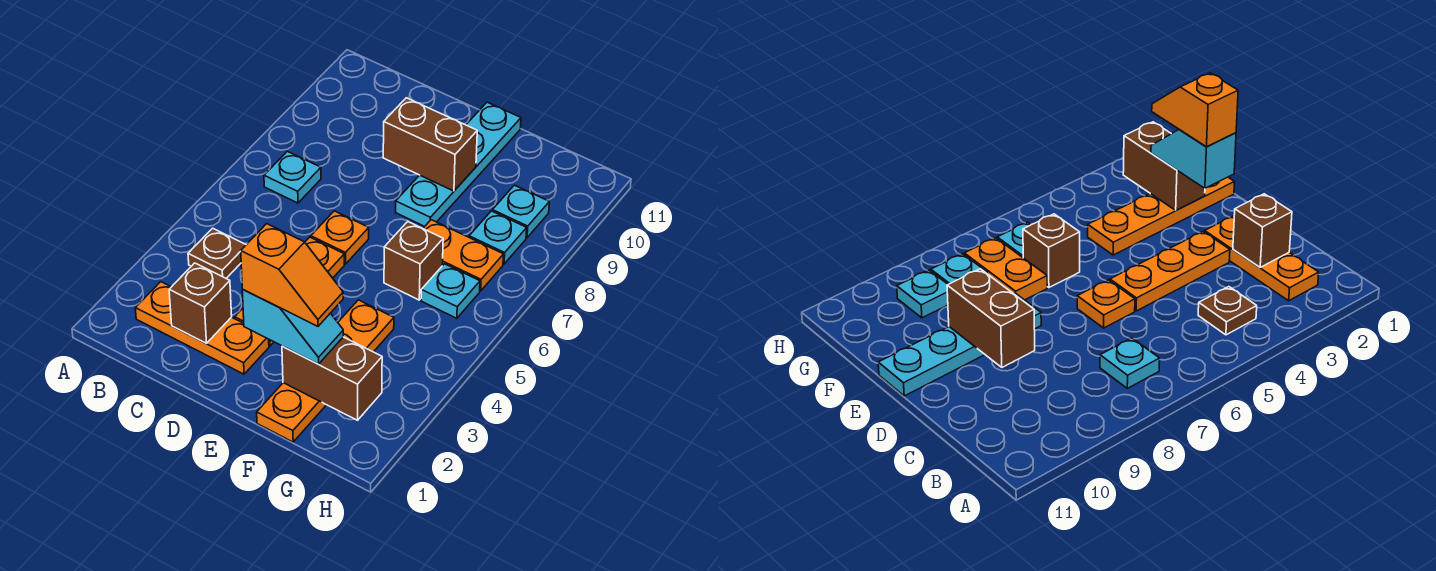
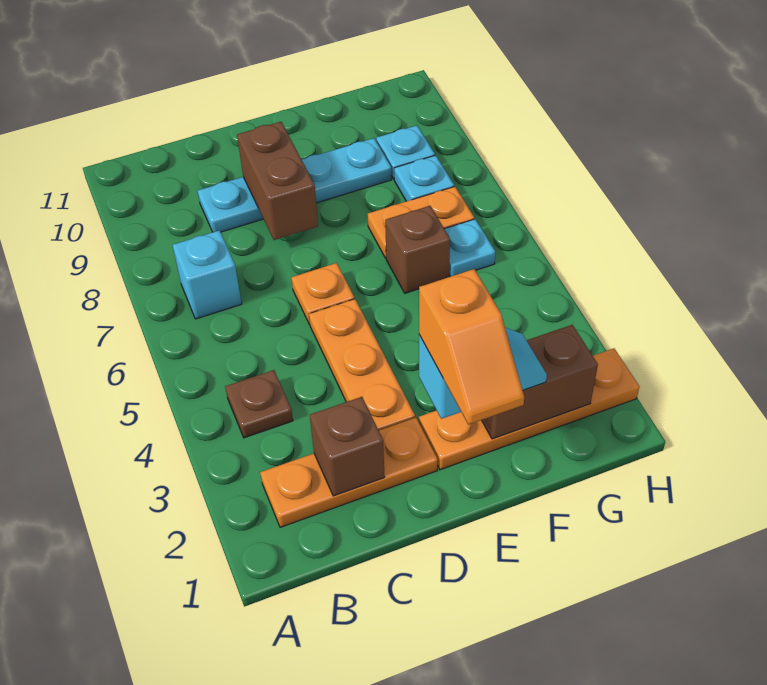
cyan 1x1 plate [264,151,321,203] -> cyan 1x1 brick [173,230,242,319]
brown 1x2 brick [383,98,477,191] -> brown 1x2 brick turned to [237,122,318,240]
orange 1x2 slope [241,224,343,326] -> orange 1x2 slope turned to [419,269,524,424]
cyan 1x4 plate [396,102,521,226] -> cyan 1x4 plate turned to [198,138,391,232]
orange 1x4 plate [257,300,394,442] -> orange 1x4 plate turned to [419,348,639,470]

